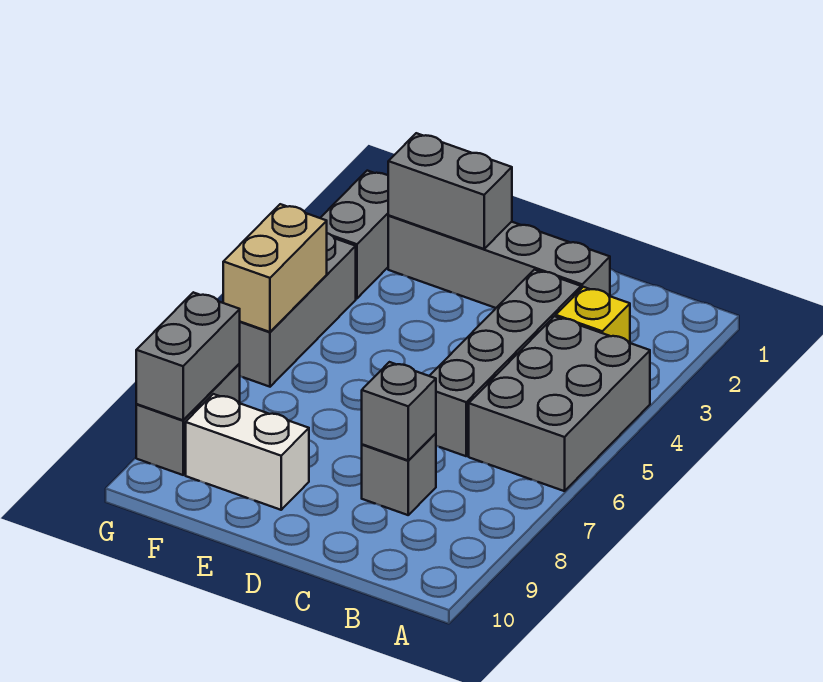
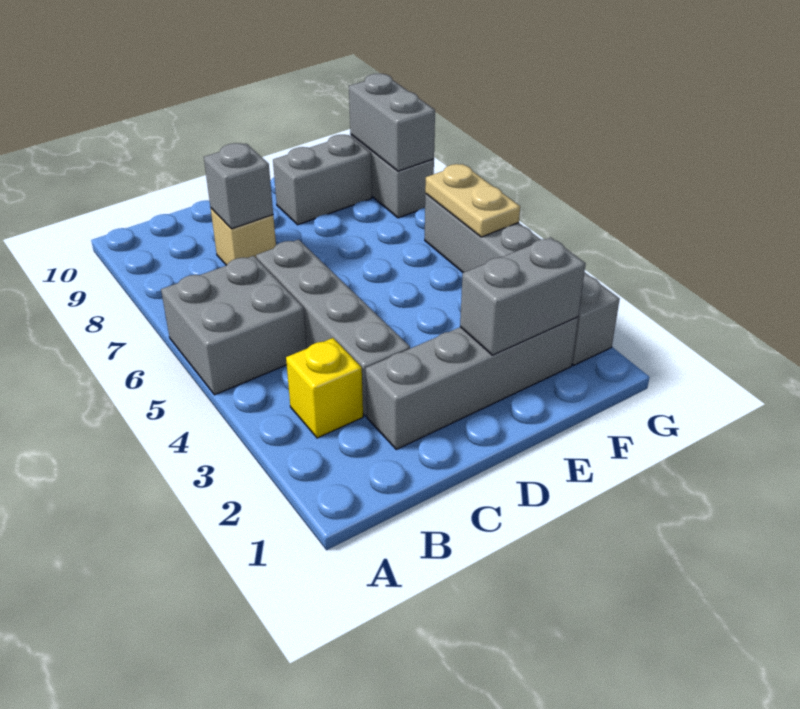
grey 2x3 brick [469,316,650,491] -> grey 2x2 brick [161,256,307,395]
grey 1x1 brick [362,433,436,515] -> tan 1x1 brick [211,208,276,265]
white 1x2 brick [186,394,309,510] -> grey 1x2 brick [273,135,372,225]
tan 1x2 brick [223,204,327,332] -> tan 1x2 plate [425,164,520,237]

